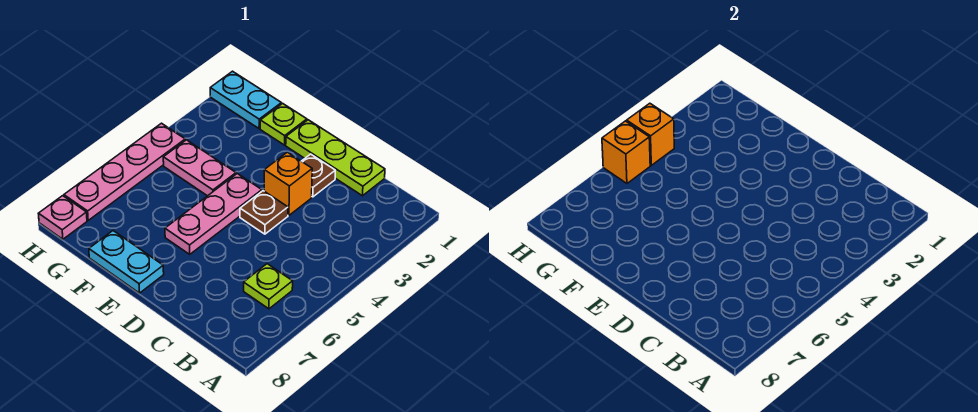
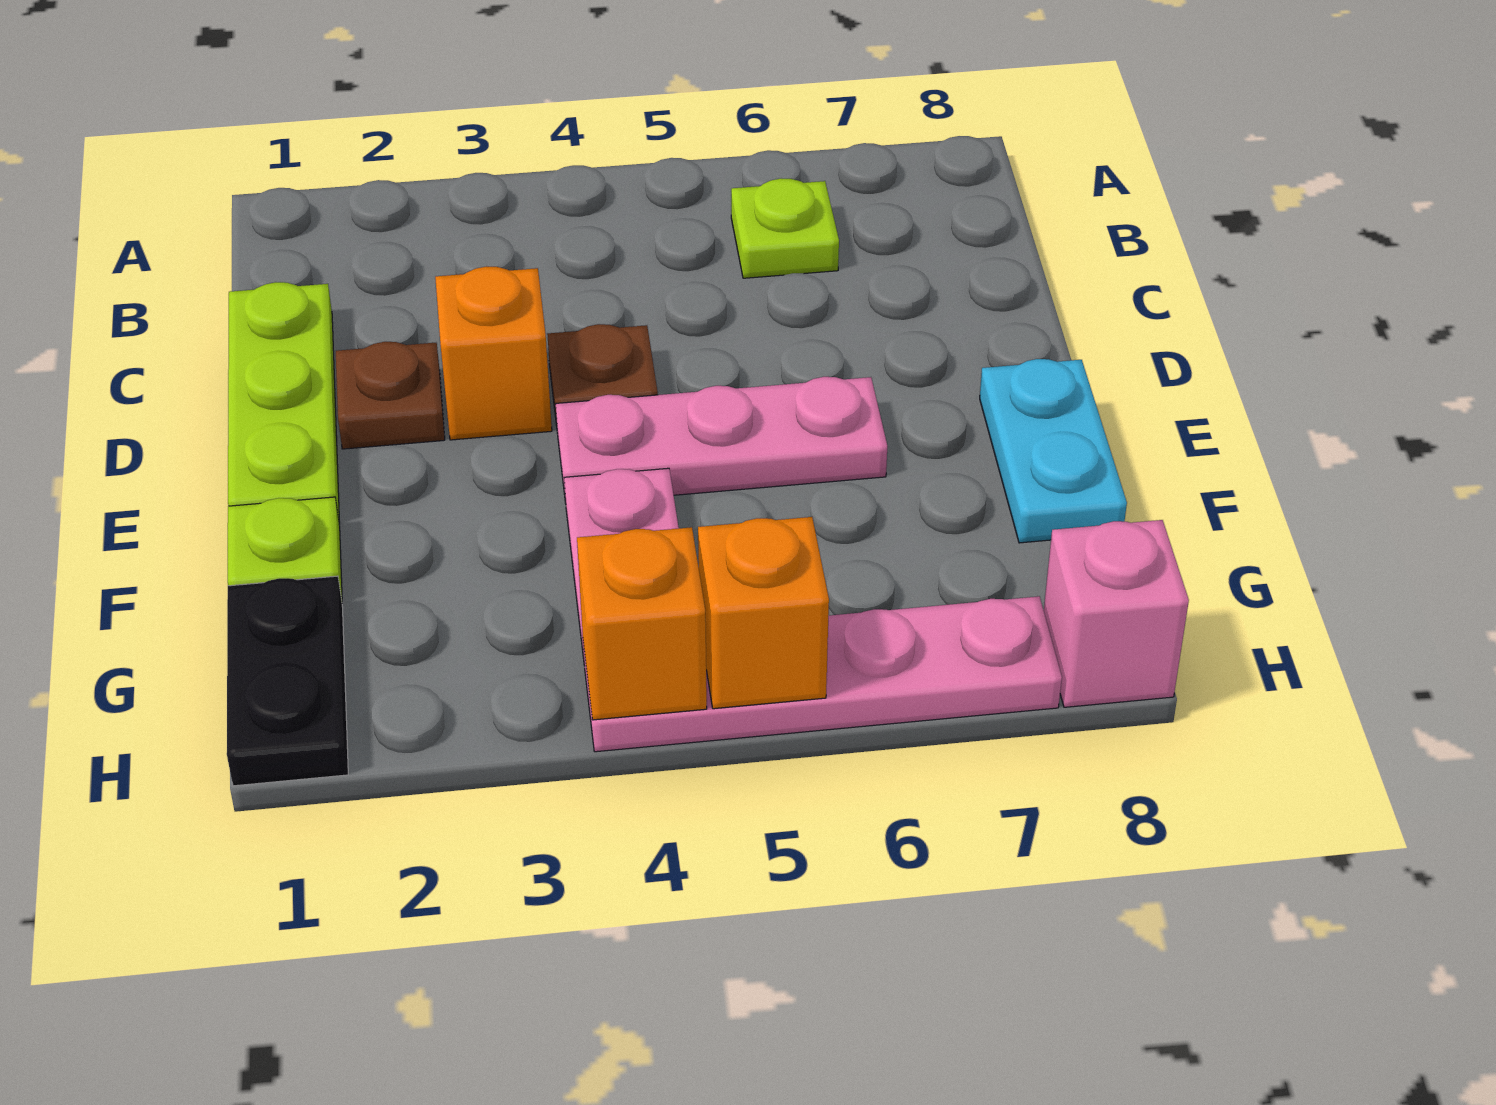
cyan 1x2 plate [210,71,281,129] -> black 1x2 plate [227,576,348,786]
pink 1x1 plate [38,196,87,239] -> pink 1x1 brick [1044,520,1189,707]

